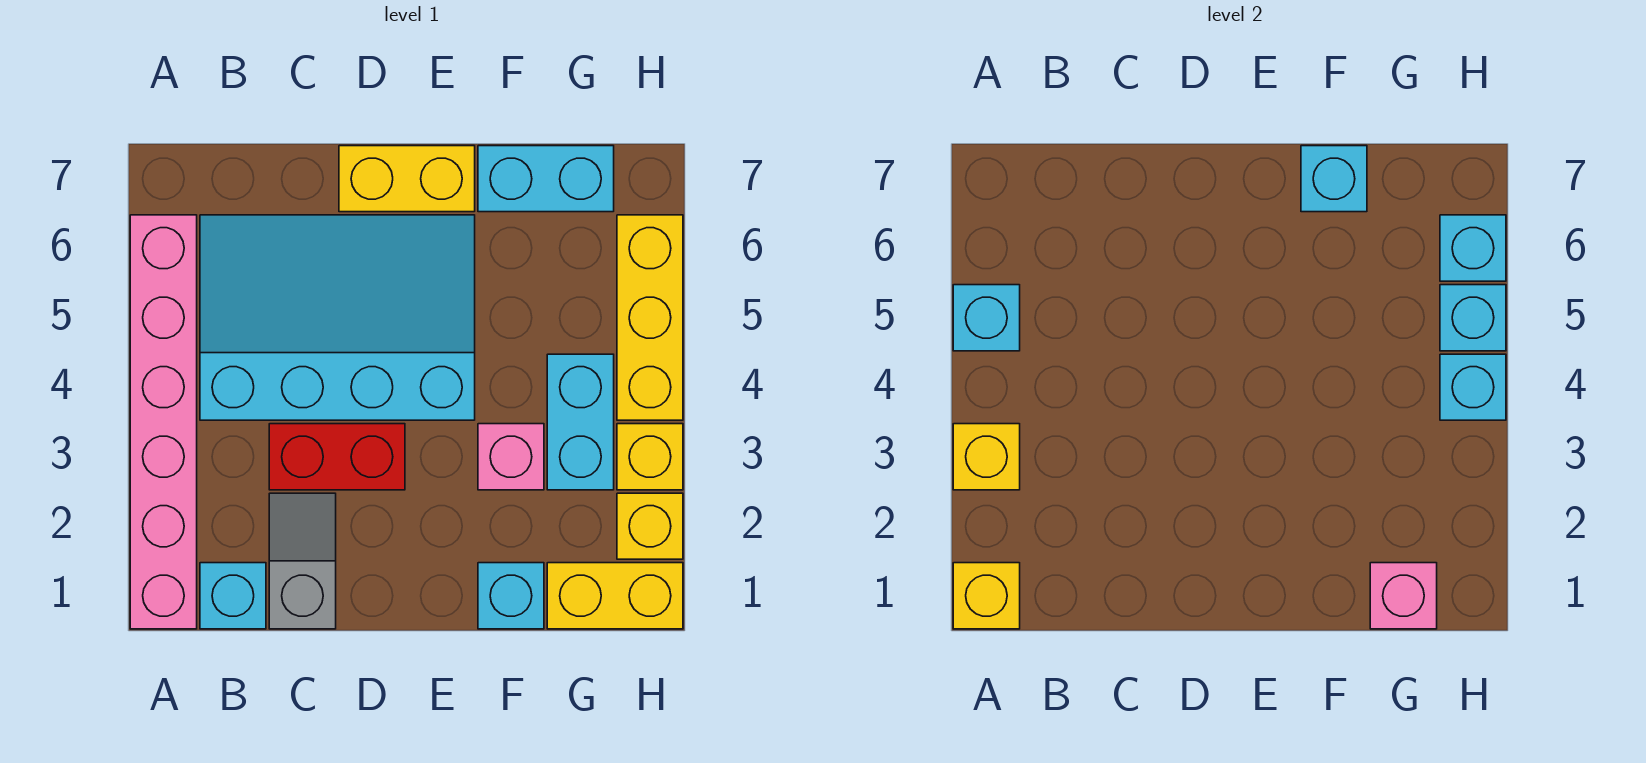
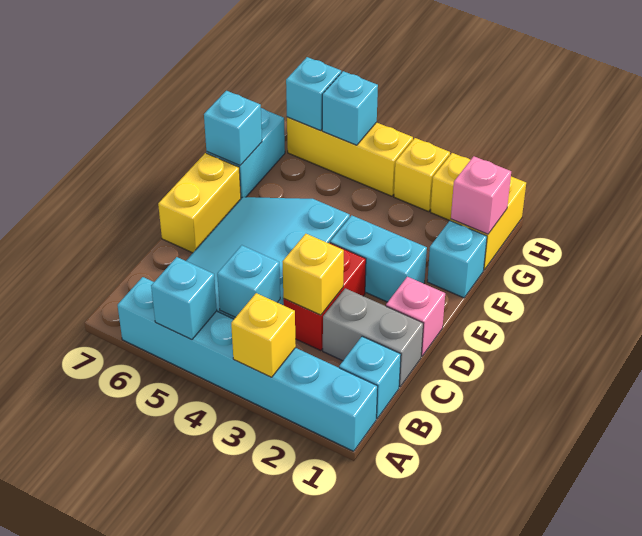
pink 1x6 brick [130,215,197,629] -> cyan 1x6 brick [118,277,378,451]
yellow 1x1 brick [953,563,1020,629] -> yellow 1x1 brick moved to [282,234,344,315]
grey 1x2 slope [269,493,336,629] -> grey 1x2 brick [323,288,423,387]
pink 1x1 brick [478,424,544,490] -> pink 1x1 brick moved to [386,277,445,356]
cyan 1x2 brick [547,354,614,490] -> cyan 1x2 brick moved to [330,215,427,302]
cyan 1x1 brick [1440,354,1506,420] -> cyan 1x1 brick moved to [217,245,280,317]

